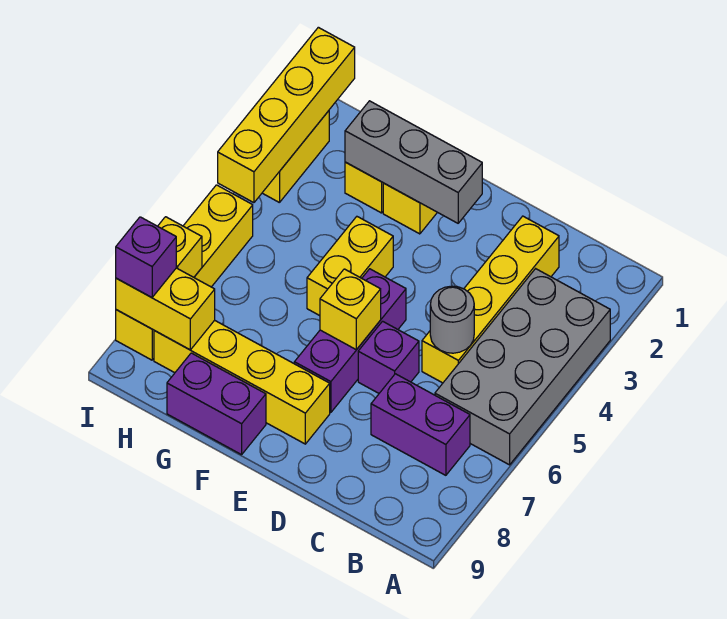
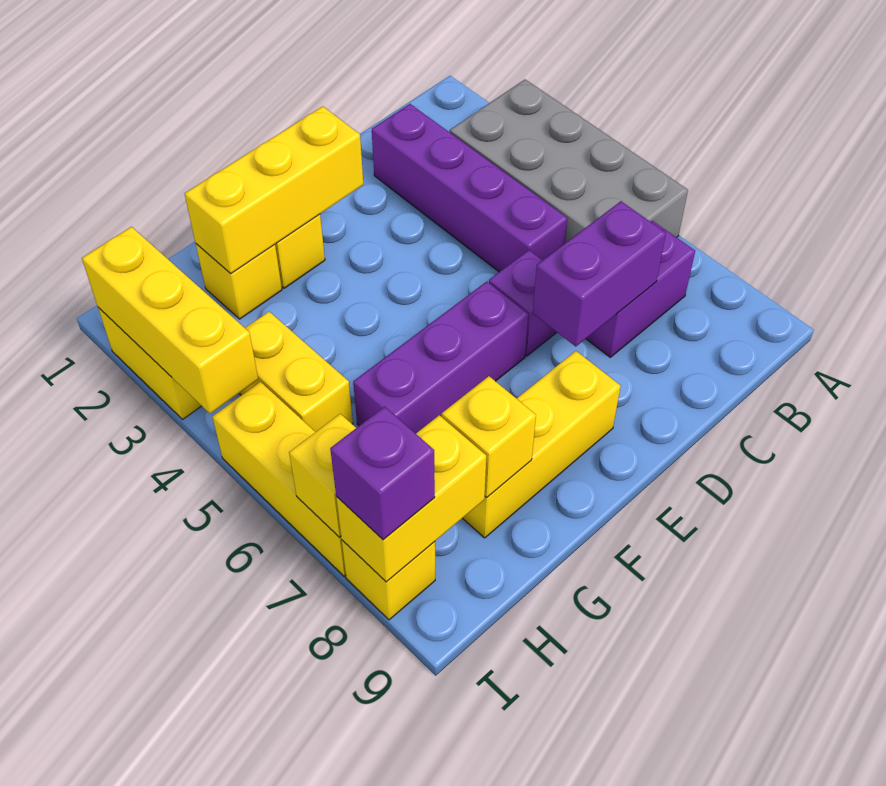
yellow 1x4 brick [422,216,559,383] -> purple 1x4 brick [372,104,568,272]
grey 1x1 round brick [430,286,474,353] -> none
grey 1x3 brick [345,101,482,223] -> yellow 1x3 brick [185,106,363,274]
purple 1x3 brick [294,269,406,413] -> purple 1x3 brick turned to [353,282,528,433]
yellow 1x1 brick [320,269,381,350] -> yellow 1x1 brick moved to [442,376,536,498]
yellow 1x4 brick [154,320,330,444] -> yellow 1x3 brick [463,351,621,538]
yellow 1x2 brick [307,217,393,316] -> yellow 1x2 brick moved to [239,312,353,432]
purple 1x2 brick [167,353,266,455] -> purple 1x2 brick moved to [533,201,666,347]
yellow 1x4 brick [218,27,355,203] -> yellow 1x3 brick [82,227,258,414]

